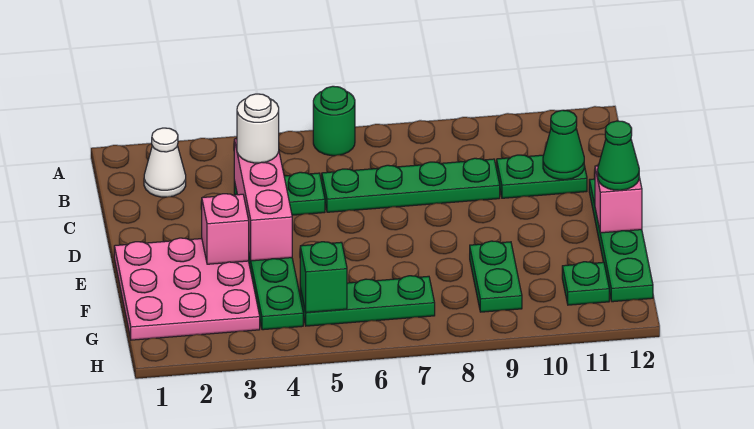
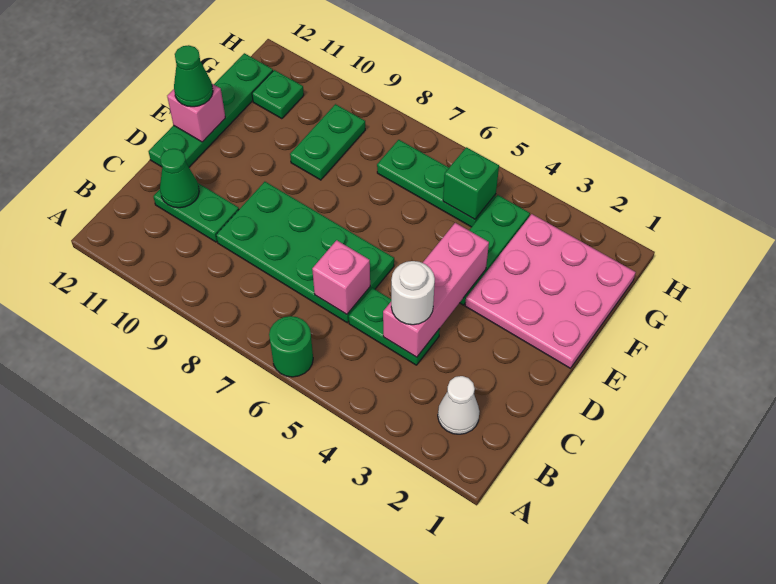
green 1x4 plate [322,158,500,212] -> green 2x4 plate [216,182,394,323]
pink 1x1 brick [202,194,249,264] -> pink 1x1 brick moved to [312,240,370,314]

